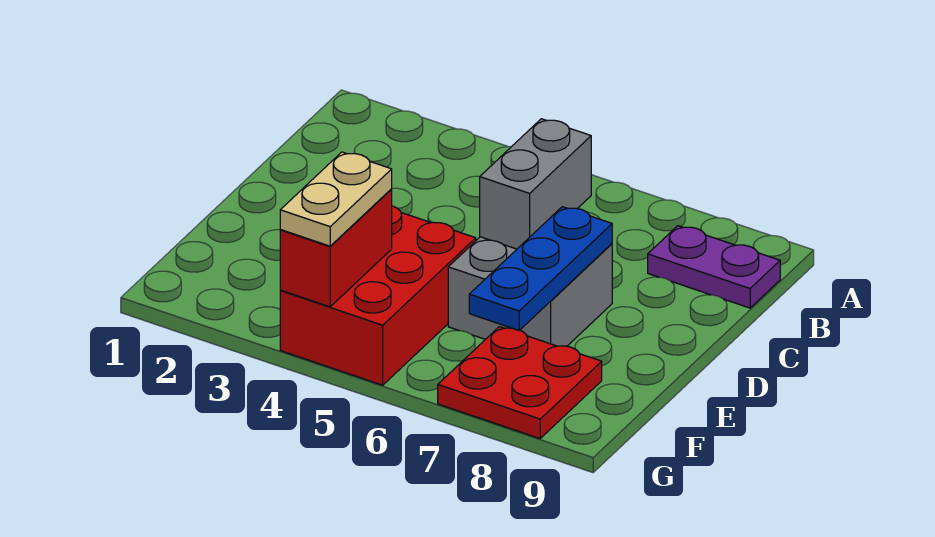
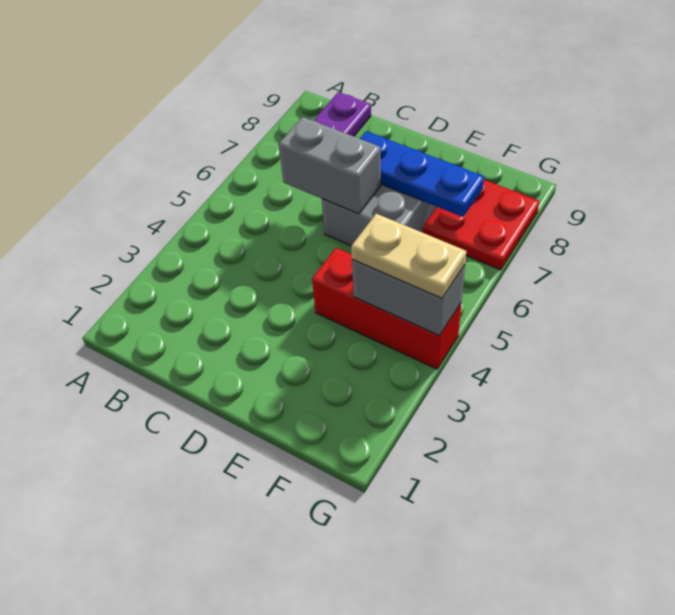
red 2x3 brick [280,206,476,385] -> red 1x3 brick [312,248,461,369]
red 1x2 brick [280,189,392,307] -> grey 1x2 brick [352,260,465,336]

